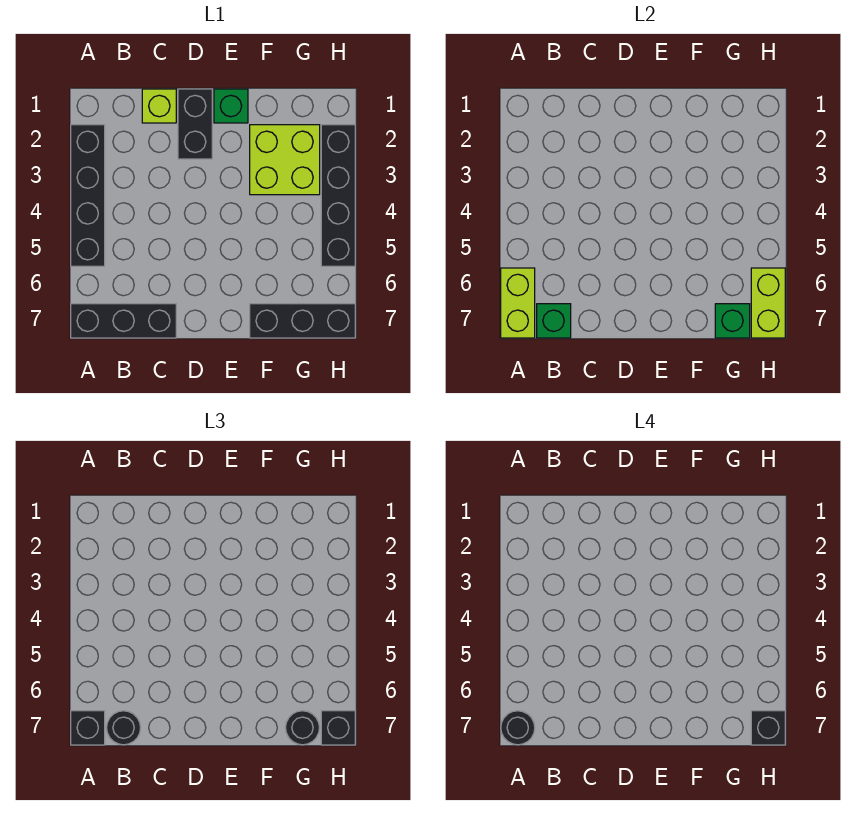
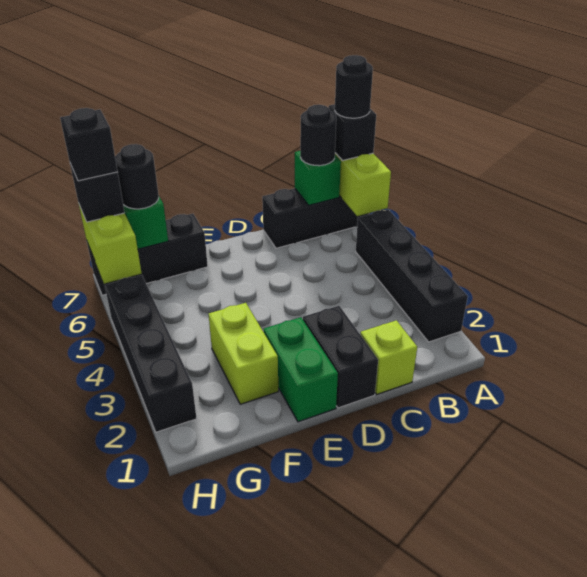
green 1x1 brick [214,89,248,123] -> green 1x2 brick [264,317,338,422]
lime 2x2 brick [250,125,320,195] -> lime 1x2 brick [208,303,278,404]

